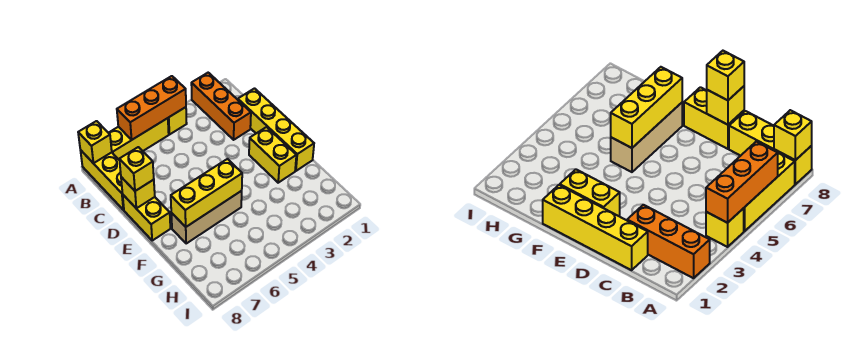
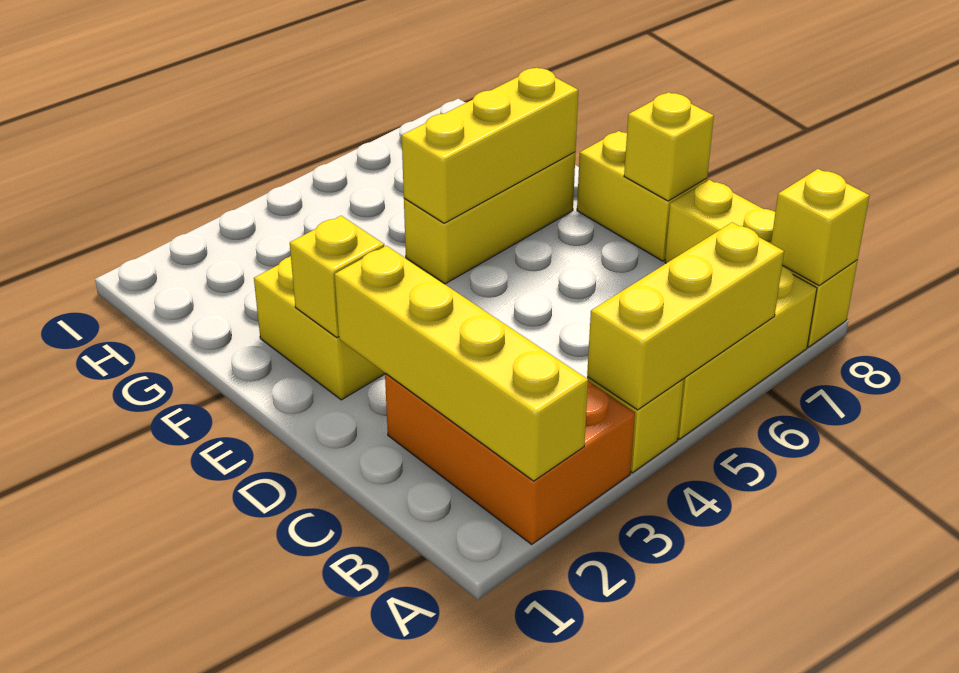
orange 1x3 brick [191,73,251,140] -> orange 2x3 brick [385,373,635,544]
orange 1x3 brick [117,76,186,140] -> yellow 1x3 brick [587,222,784,410]
yellow 1x4 brick [238,89,314,171] -> yellow 1x4 brick moved to [335,246,588,481]
yellow 1x1 brick [119,147,154,191] -> yellow 1x1 brick moved to [290,216,384,338]
tan 1x3 brick [171,191,242,243] -> yellow 1x3 brick [404,152,576,284]

